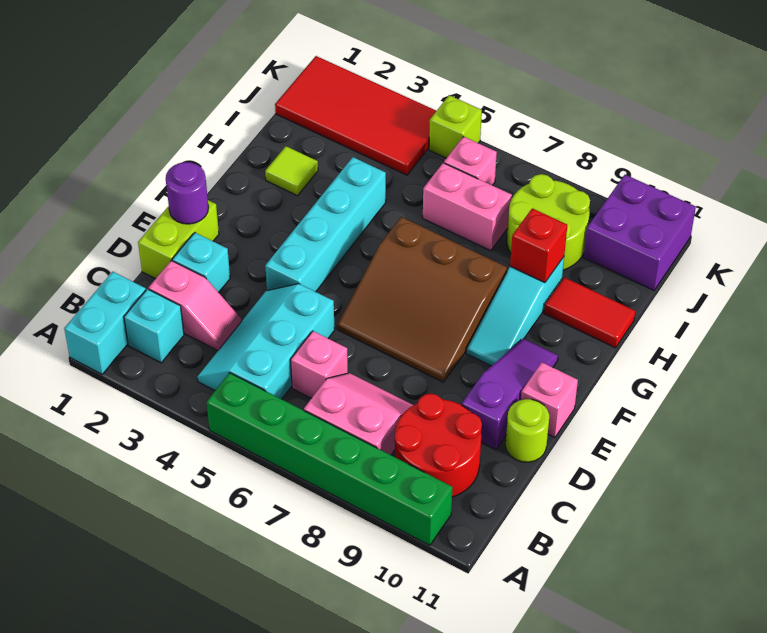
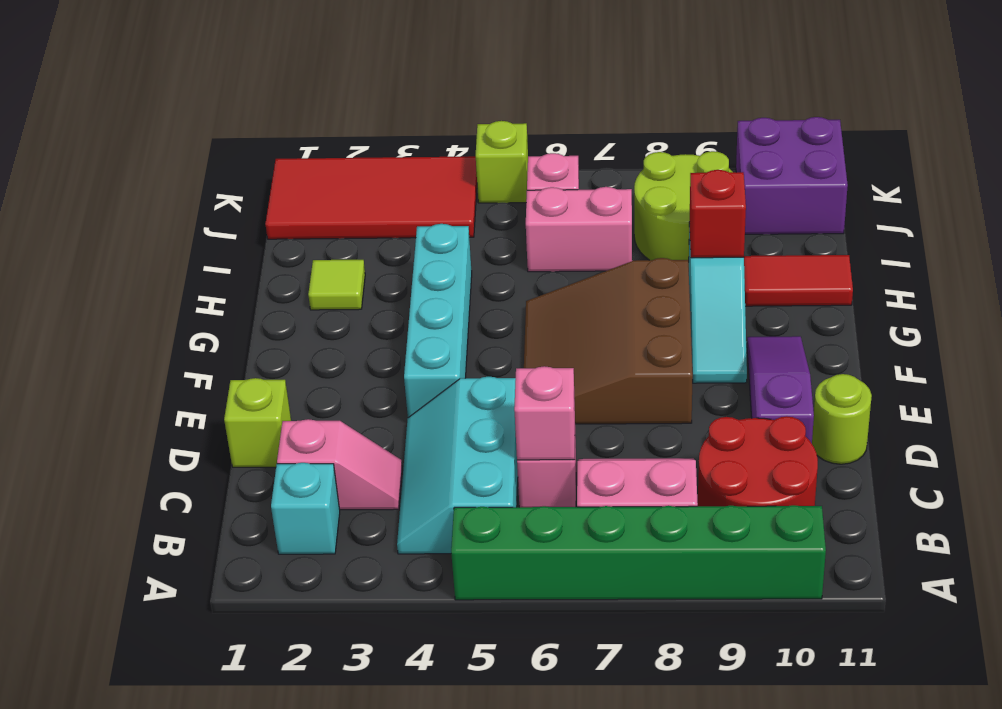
cyan 1x2 brick [64,272,146,374] -> none
lime 1x2 brick [138,200,219,279] -> lime 1x1 brick [224,378,291,467]
cyan 1x1 brick [172,233,230,293] -> none
purple 1x1 round brick [166,162,208,224] -> none
brown 3x3 slope [337,217,507,382] -> brown 3x3 slope turned to [524,258,693,424]
pink 1x1 brick [521,363,578,438] -> pink 1x1 brick moved to [514,366,575,460]

